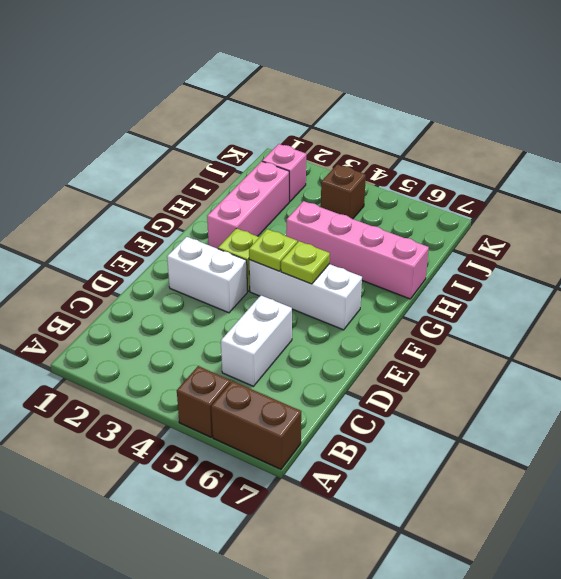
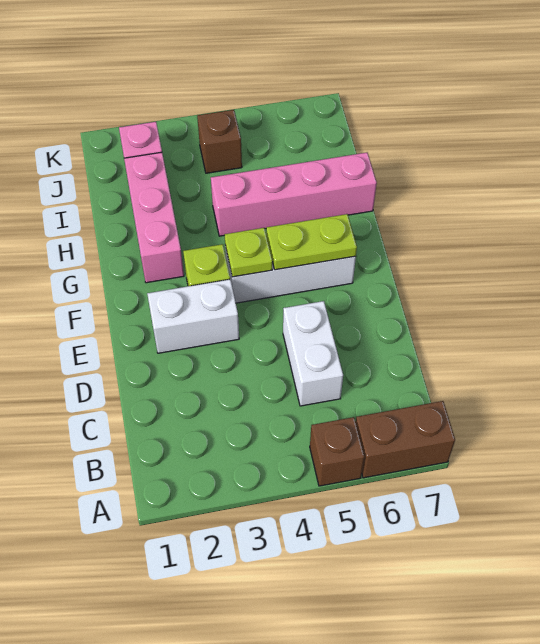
lime 1x1 plate [281,241,330,284] -> lime 1x2 plate [266,214,357,270]

